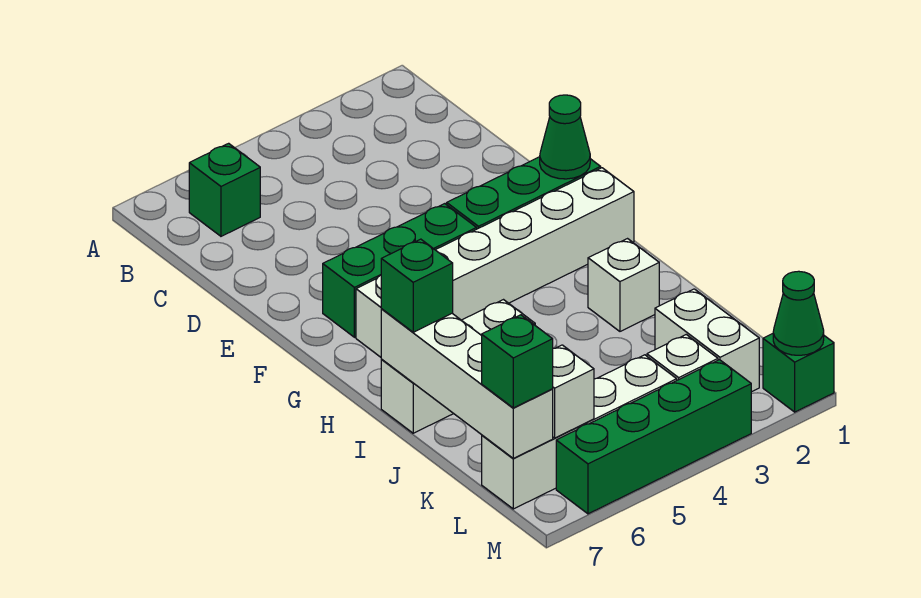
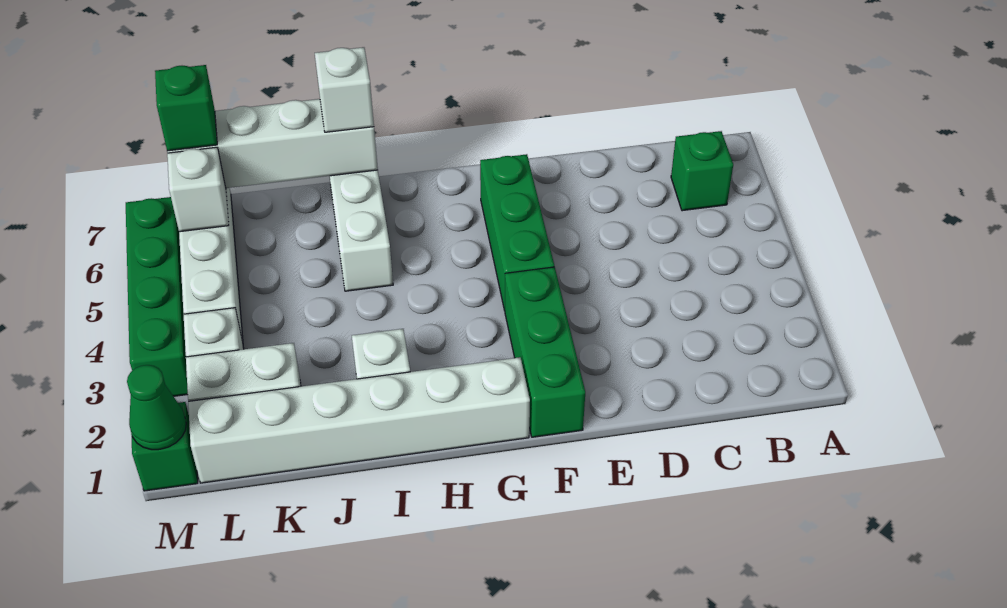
green 1x1 cone [540,95,590,179] -> none
white 1x6 brick [356,168,634,357] -> white 1x6 brick turned to [188,357,530,483]
green 1x1 brick [381,239,453,332] -> white 1x1 brick [315,47,374,132]

